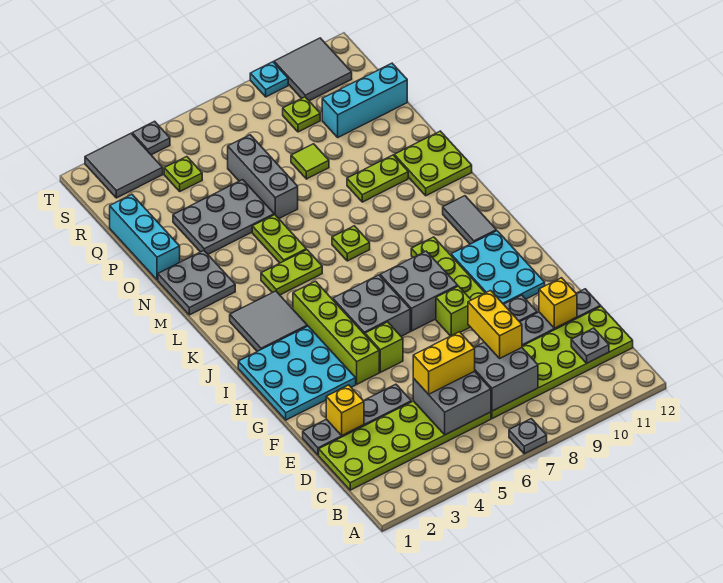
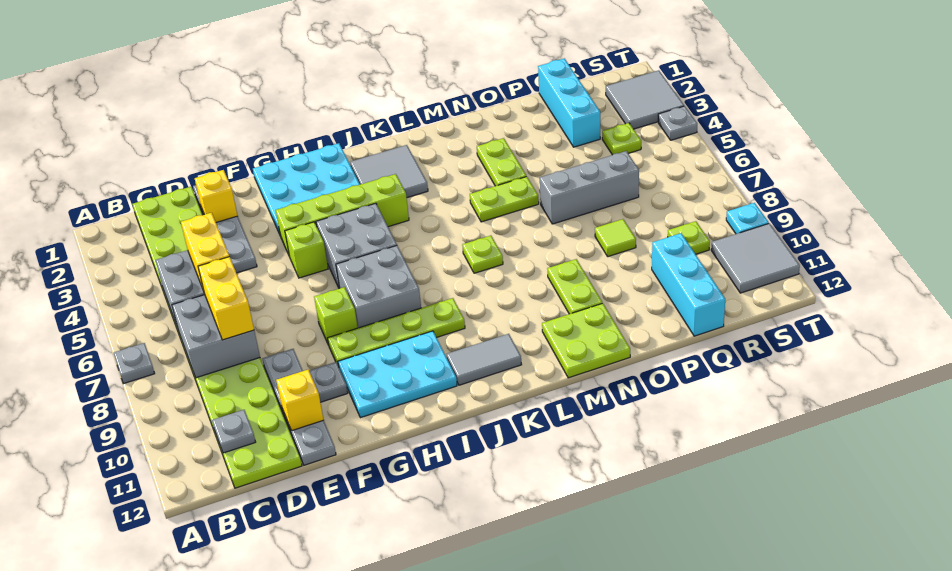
yellow 1x2 brick [468,291,522,358] -> yellow 1x2 brick turned to [198,257,254,340]
lime 1x2 plate [261,250,322,295] -> lime 1x2 plate moved to [477,138,526,186]
grey 2x2 plate [158,251,235,315] -> none
cyan 1x3 brick [110,195,180,280] -> cyan 1x3 brick turned to [538,59,600,147]
grey 2x3 plate [173,180,274,254] -> none

